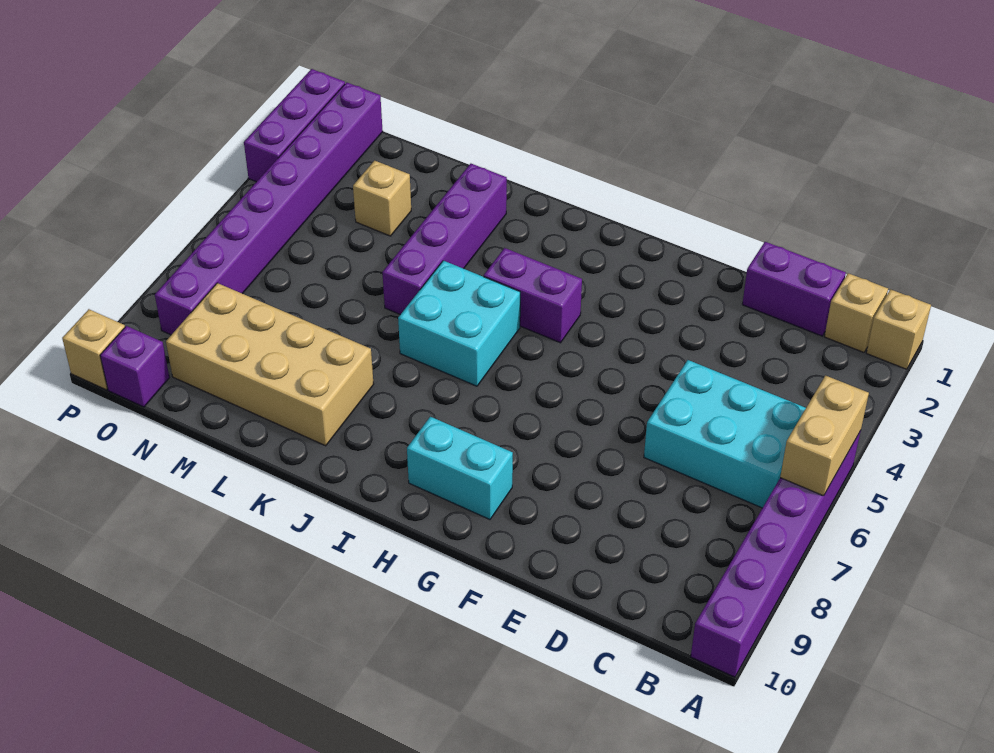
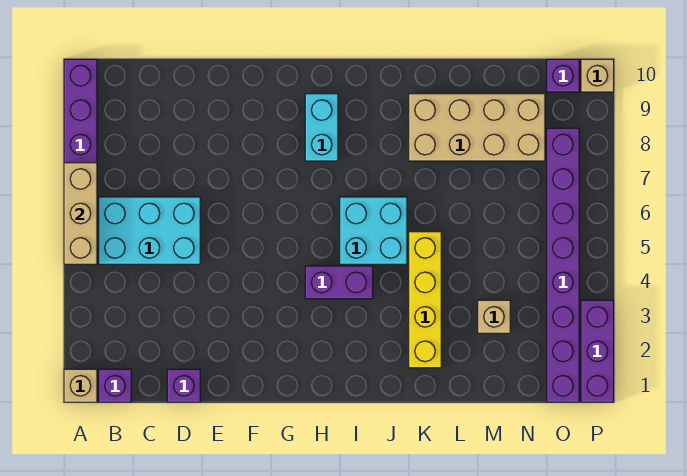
tan 1x2 brick [780,376,869,496] -> tan 1x3 brick [64,163,97,264]
tan 1x1 brick [824,273,888,352] -> purple 1x1 brick [99,369,131,402]
purple 1x2 brick [742,242,846,336] -> purple 1x1 brick [167,369,200,402]
cyan 1x2 brick [407,417,513,519] -> cyan 1x2 brick turned to [305,94,338,161]
purple 1x4 brick [382,164,507,315] -> yellow 1x4 brick [409,232,441,368]

